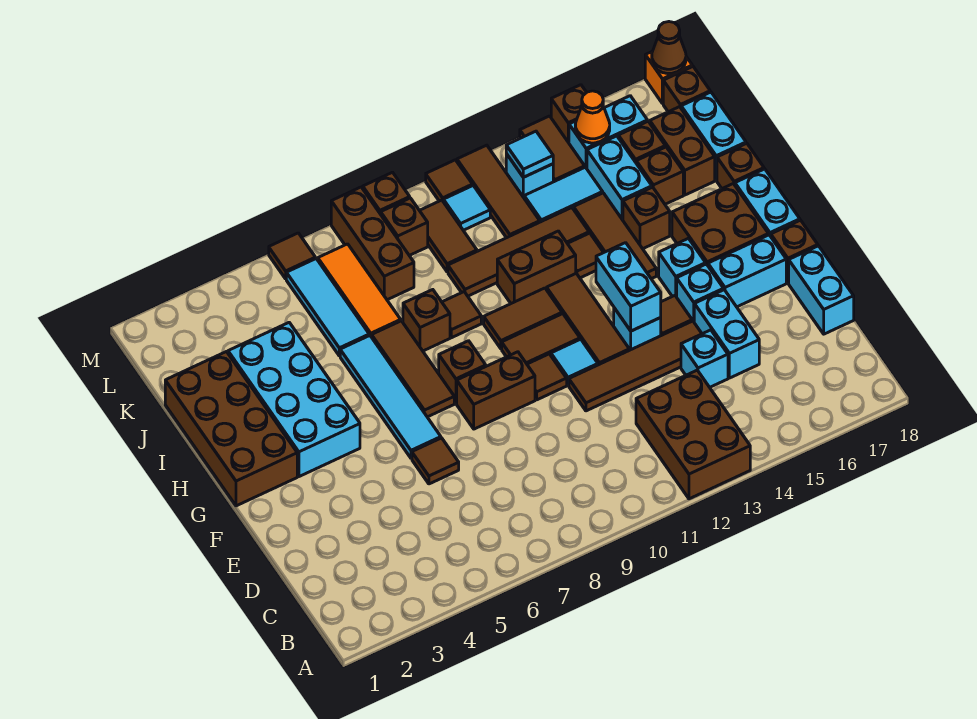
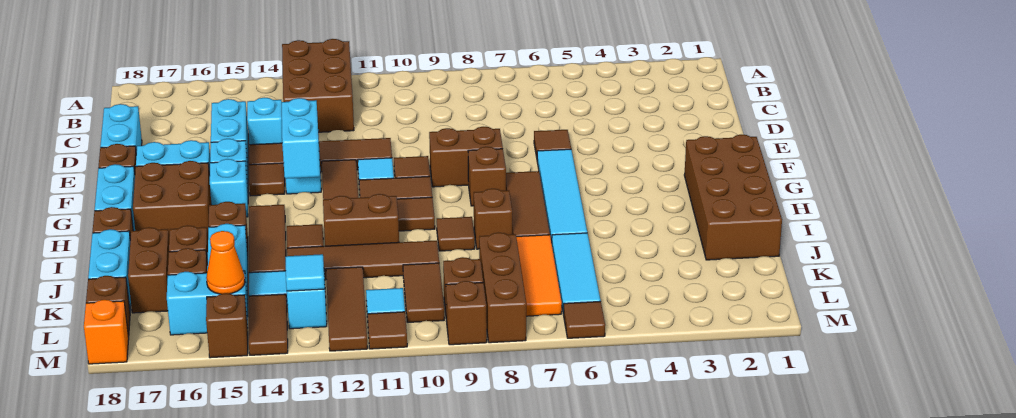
cyan 2x4 brick [228,323,360,477] -> none
brown 1x1 cone [652,22,686,74] -> none

